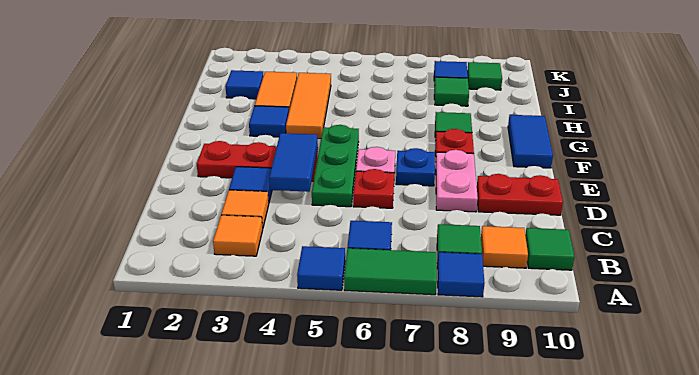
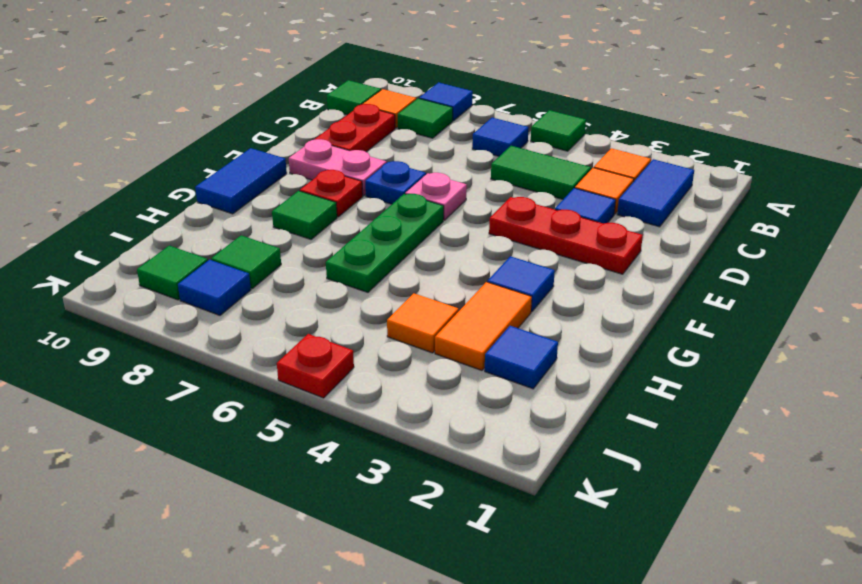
blue 1x1 tile [297,246,345,290] -> green 1x1 tile [531,110,586,151]
green 1x2 tile [344,248,437,295] -> green 1x2 tile moved to [491,146,591,199]
blue 1x2 tile [269,133,318,192] -> blue 1x2 tile moved to [617,159,694,227]
green 1x3 plate [312,125,359,207] -> green 1x3 plate moved to [326,194,444,292]
red 1x1 plate [353,169,394,208] -> red 1x1 plate moved to [277,334,354,398]
pink 1x2 plate [436,150,478,212] -> pink 1x2 plate turned to [289,139,387,196]
red 1x2 plate [477,174,563,215] -> red 1x2 plate turned to [315,104,395,152]
orange 1x3 tile [286,73,331,139] -> orange 1x1 tile [387,293,459,353]

